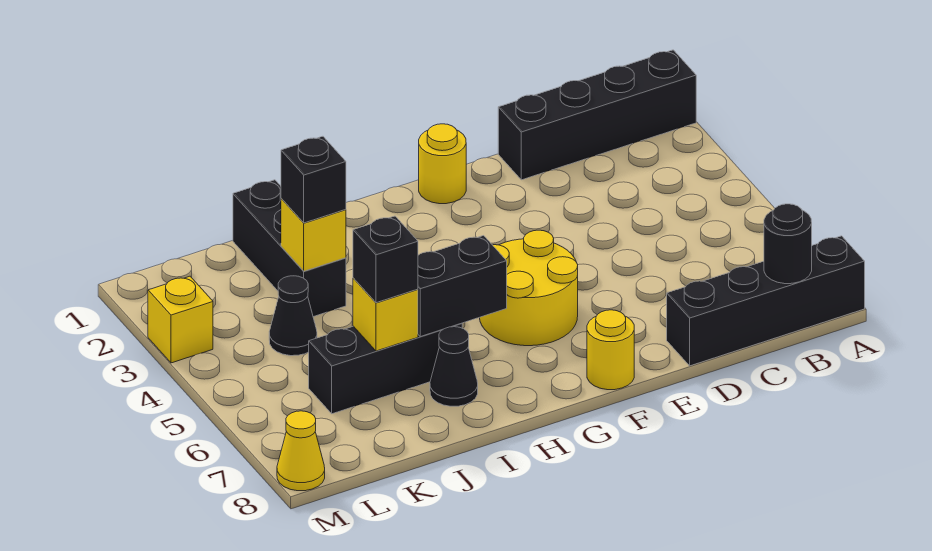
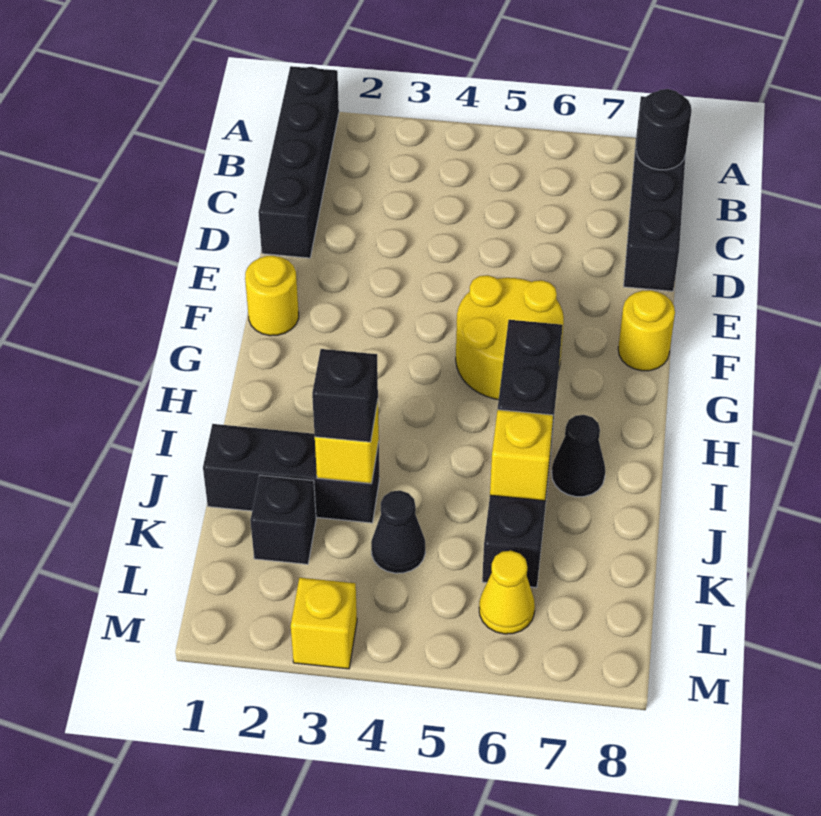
black 1x1 brick [353,216,418,303] -> black 1x1 brick moved to [250,475,316,564]
yellow 1x1 cone [277,411,325,491] -> yellow 1x1 cone moved to [479,551,535,634]

